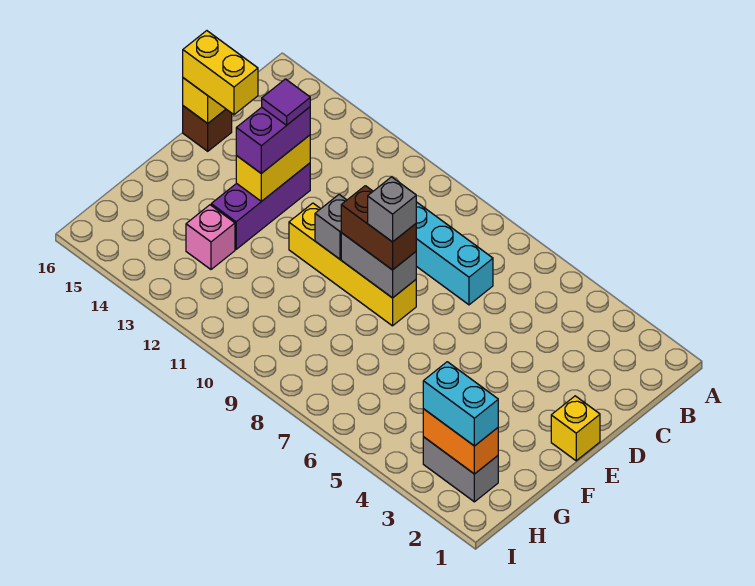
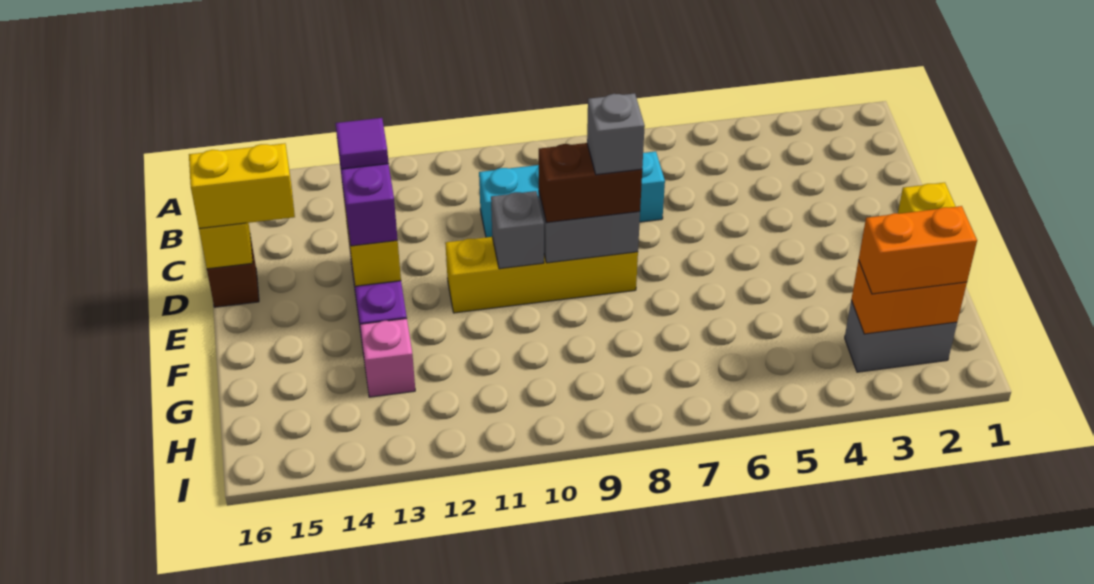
cyan 1x2 brick [423,362,498,446] -> orange 1x2 brick [859,206,977,294]

